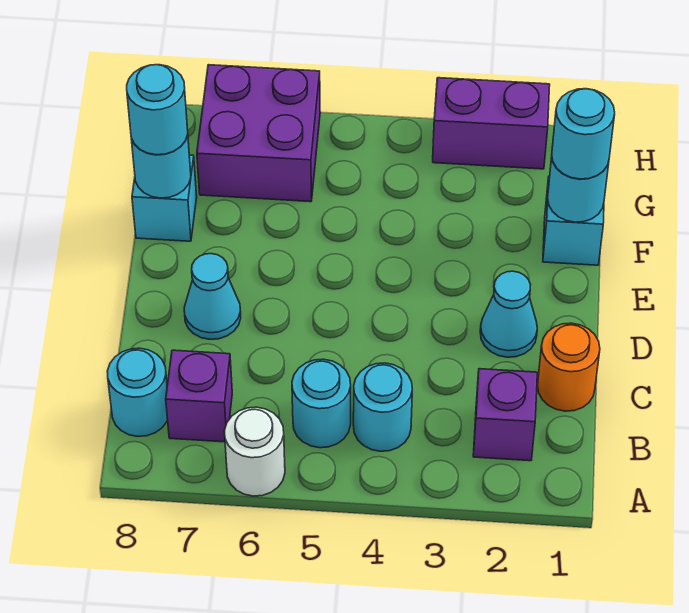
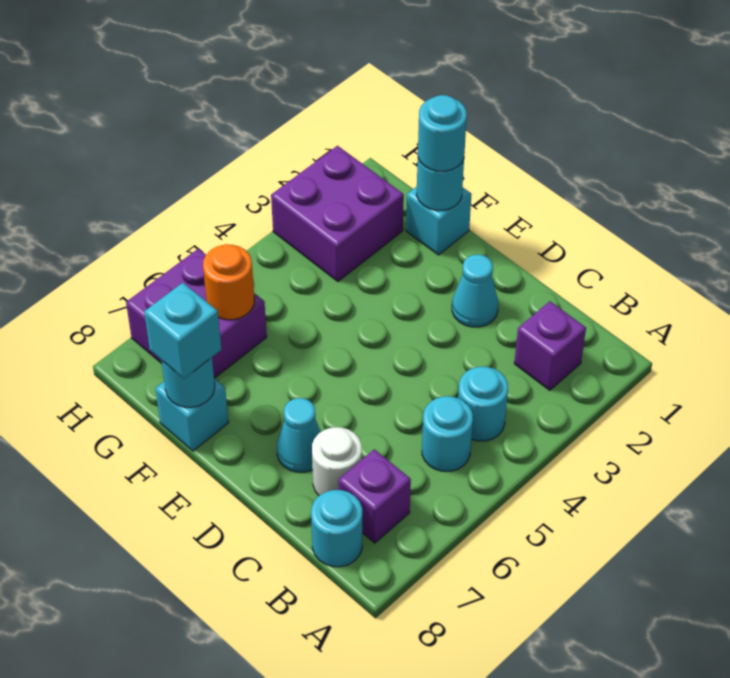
white 1x1 round brick [224,407,285,496] -> white 1x1 round brick moved to [312,427,362,496]
orange 1x1 round brick [538,323,600,411] -> orange 1x1 round brick moved to [203,244,254,320]
cyan 1x1 round brick [127,65,188,155] -> cyan 1x1 brick [144,283,222,379]
purple 1x2 brick [433,78,550,169] -> purple 2x2 brick [271,146,404,282]

